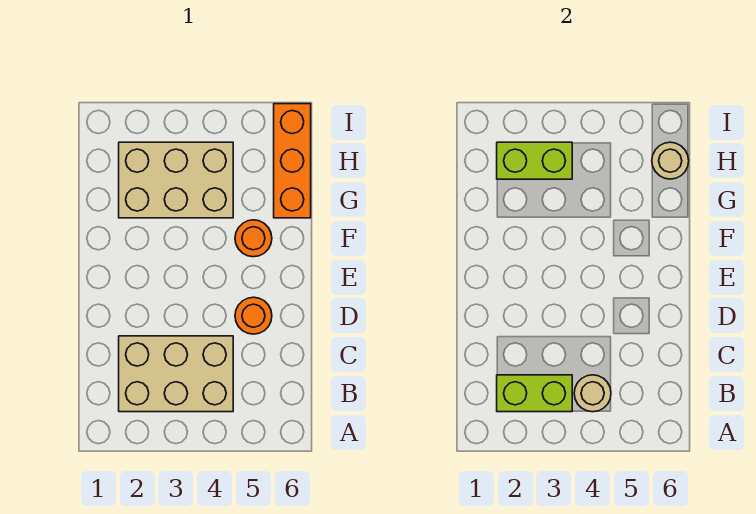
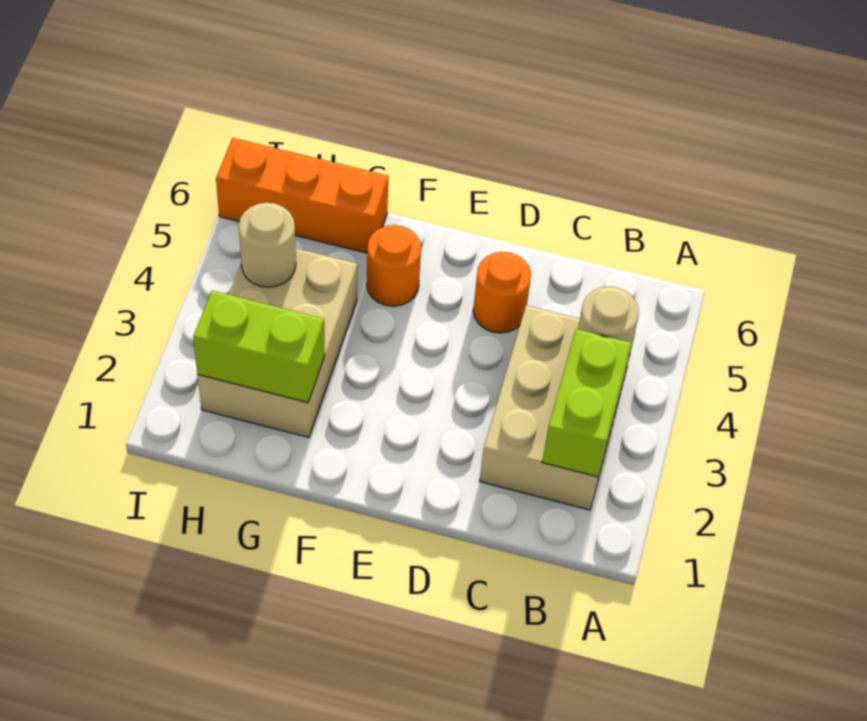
lime 1x2 brick [497,142,572,179] -> lime 1x2 brick turned to [193,291,325,403]
tan 1x1 round brick [652,142,689,179] -> tan 1x1 round brick moved to [239,203,296,287]

